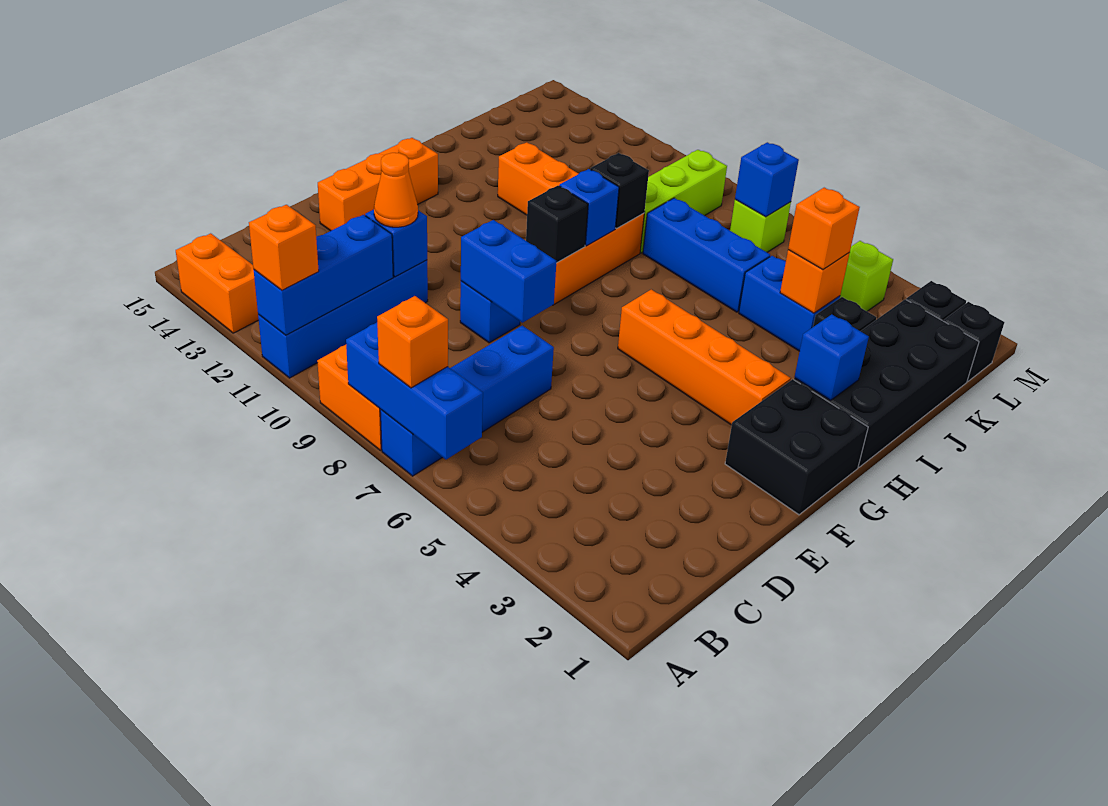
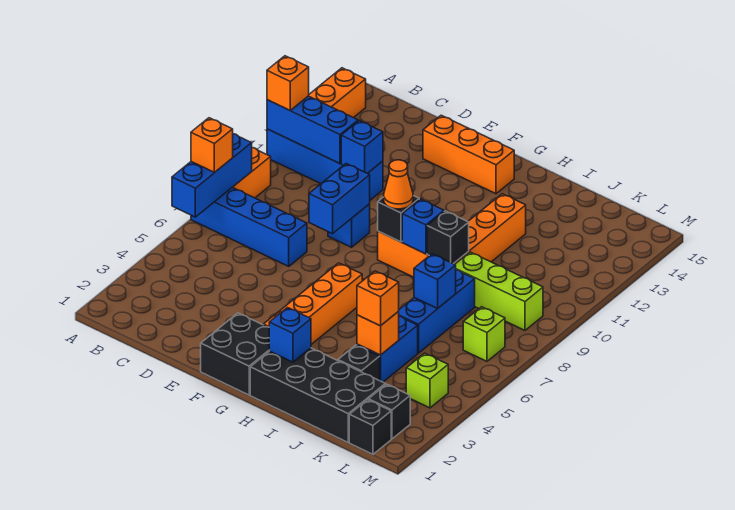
orange 1x1 cone [374,153,418,227] -> orange 1x1 cone moved to [384,160,413,209]
blue 1x1 brick [735,142,799,217] -> blue 1x1 brick moved to [414,254,456,309]

